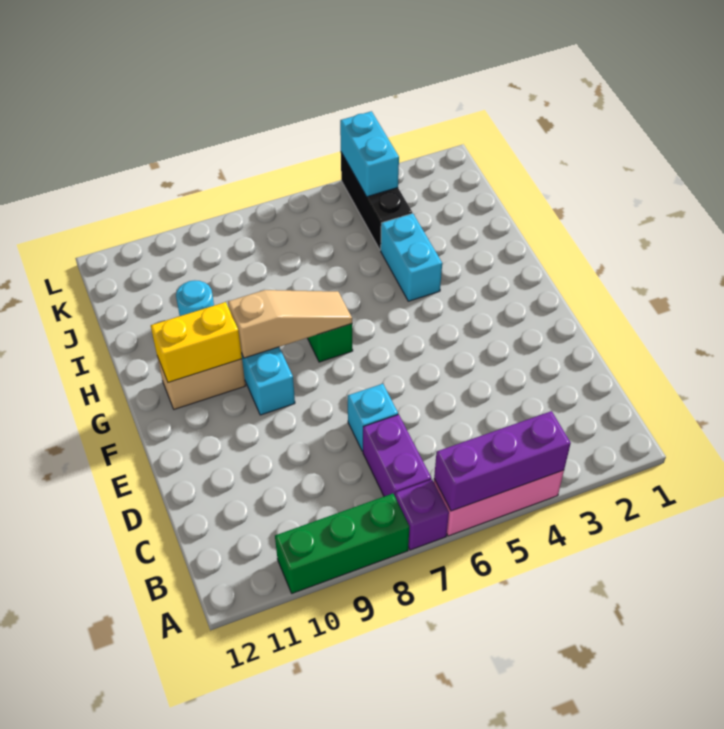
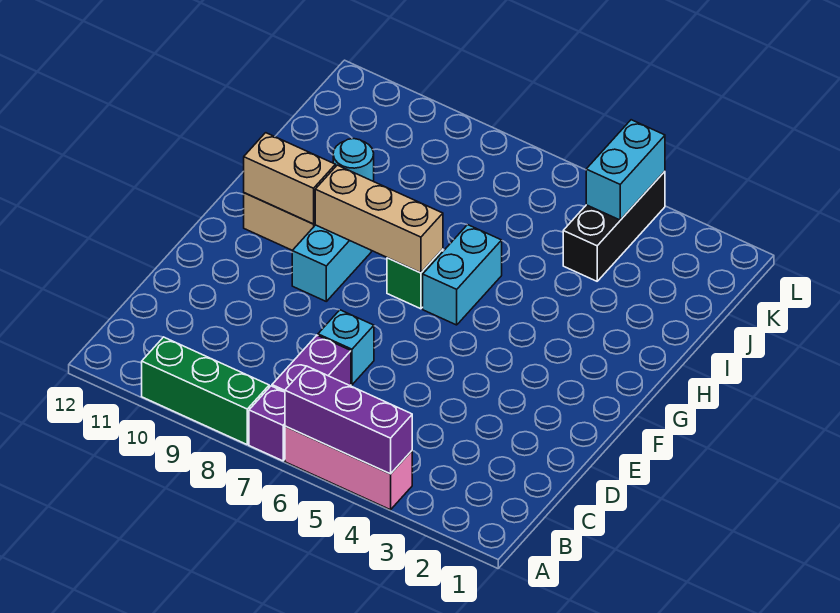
tan 1x3 slope [228,290,352,358] -> tan 1x3 brick [315,165,443,273]
yellow 1x2 brick [151,302,242,382] -> tan 1x2 brick [244,133,335,224]
cyan 1x2 brick [381,213,442,301] -> cyan 1x2 brick moved to [423,225,502,325]

